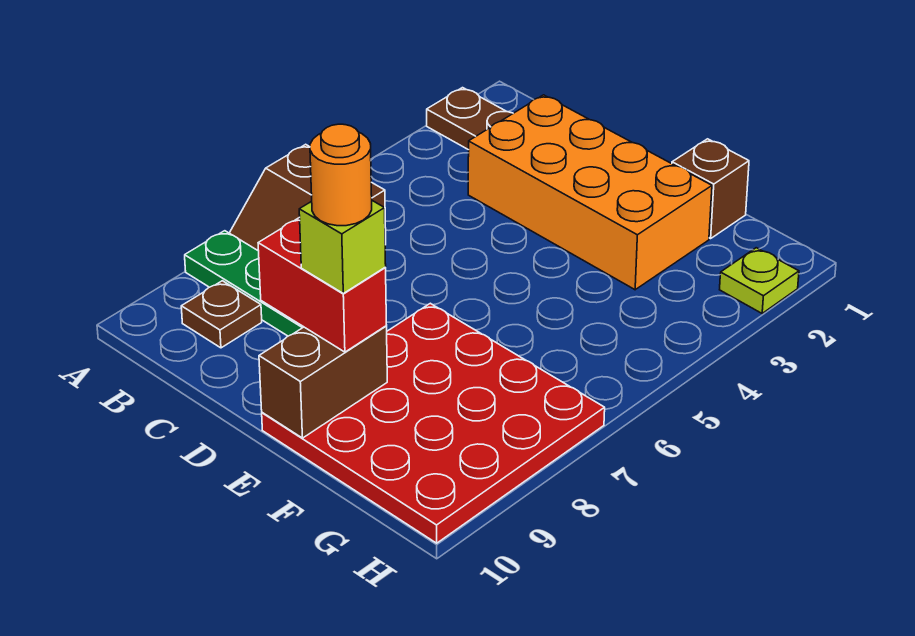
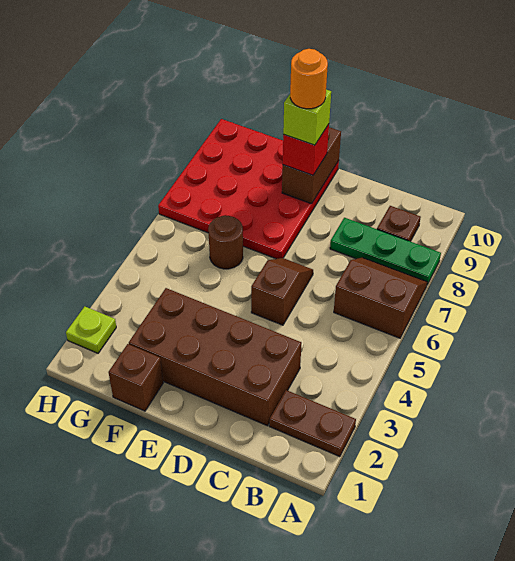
orange 2x4 brick [468,95,712,290] -> brown 2x4 brick [129,288,302,426]
none -> brown 1x2 slope [251,258,313,325]
red 1x2 brick [258,217,386,352] -> red 1x1 brick [283,124,329,175]
none -> brown 1x1 round brick [208,215,243,269]

